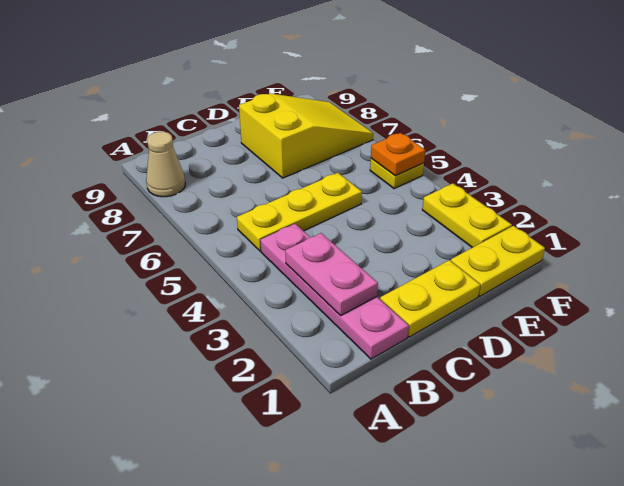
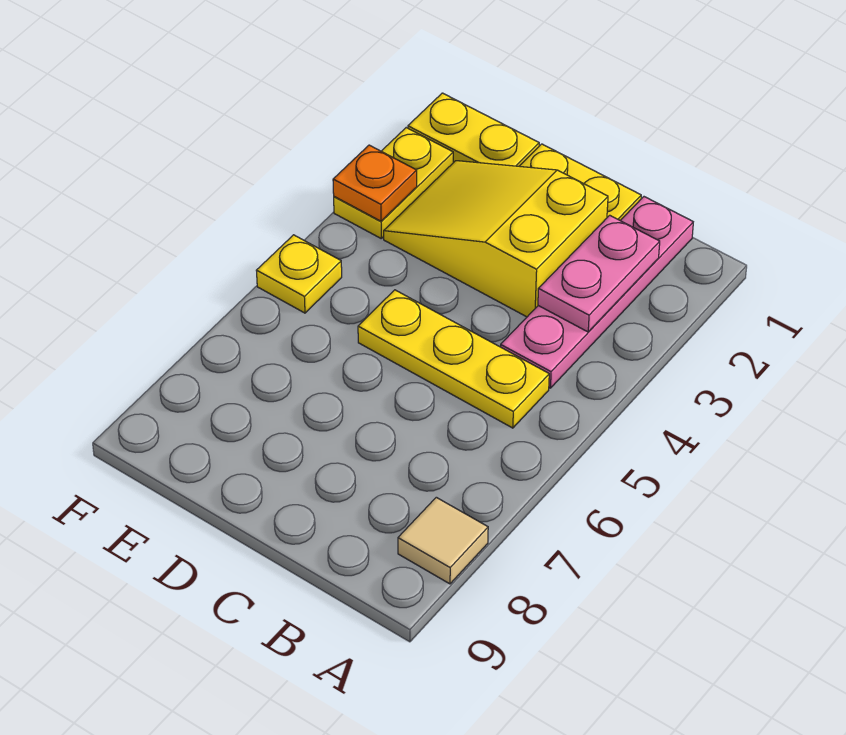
tan 1x1 cone [146,132,185,197] -> tan 1x1 tile [398,497,488,584]
yellow 2x3 slope [239,94,373,178] -> yellow 2x3 slope moved to [384,161,608,317]
orange 1x1 plate [371,133,425,176] -> orange 1x1 plate moved to [333,145,417,221]

